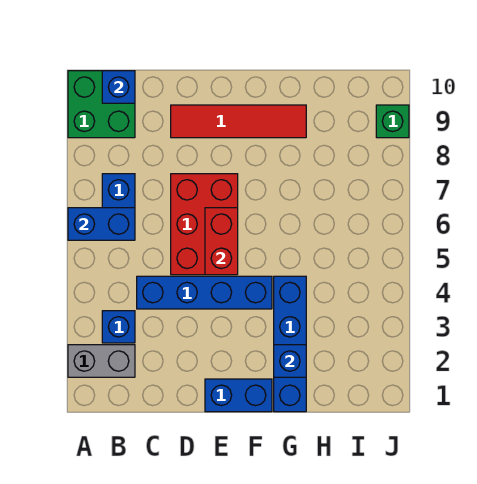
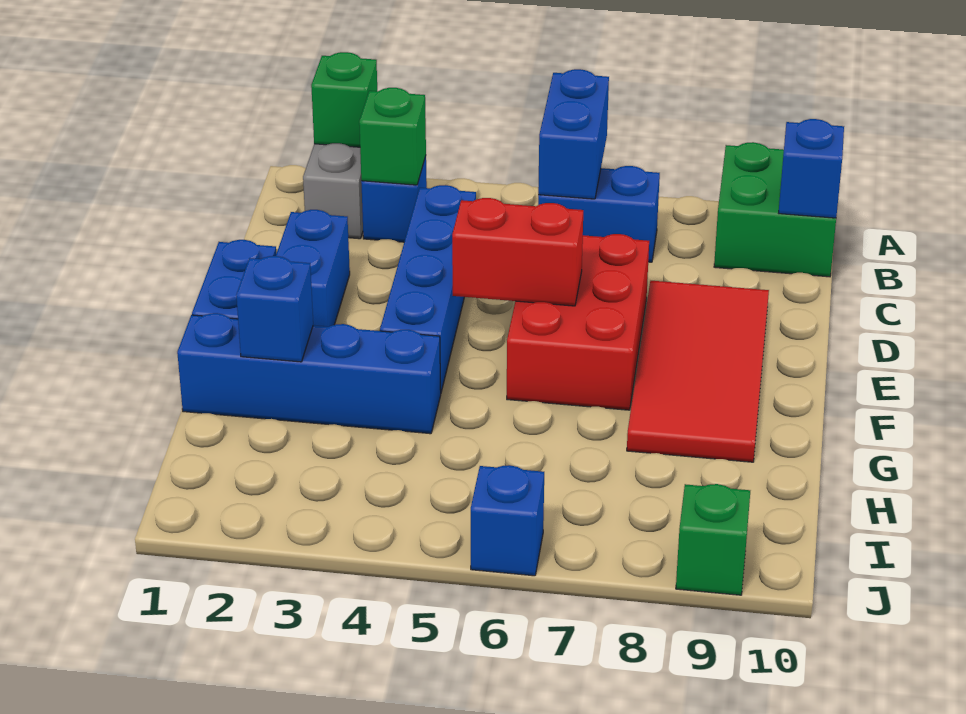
none -> green 1x1 brick [311,52,377,147]
none -> green 1x1 brick [359,88,426,185]
none -> blue 1x2 brick [276,210,350,327]
red 2x3 brick [171,174,238,275] -> red 2x3 brick turned to [507,234,649,410]
red 1x4 tile [171,105,306,138] -> red 2x4 tile [627,281,769,462]
none -> blue 1x1 brick [471,465,544,576]

